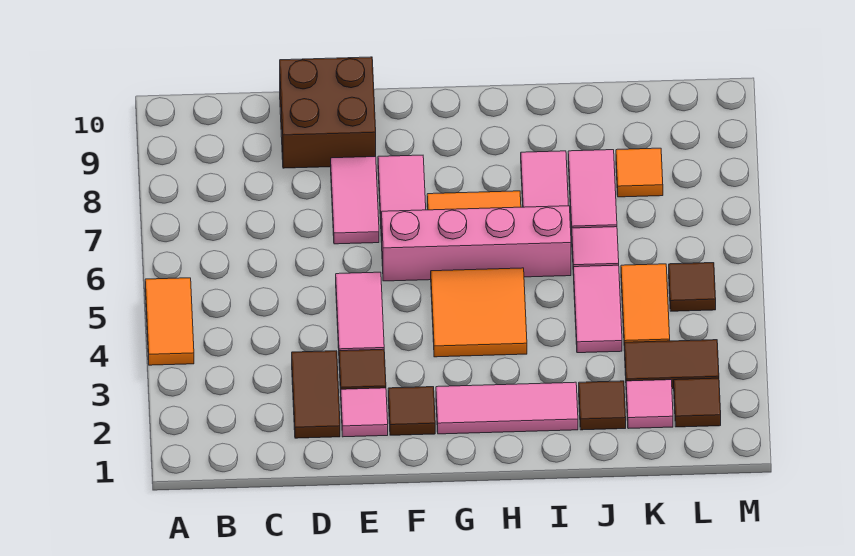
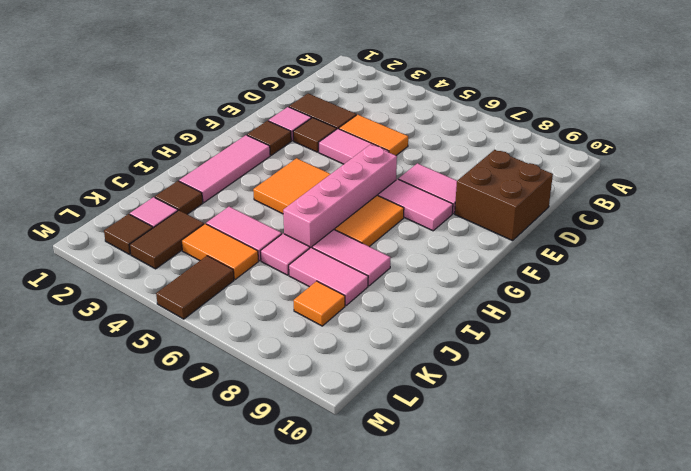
orange 1x2 tile [145,278,194,365] -> orange 1x2 tile moved to [339,115,408,155]
brown 1x1 tile [669,263,716,311] -> brown 1x2 tile [156,256,234,319]

